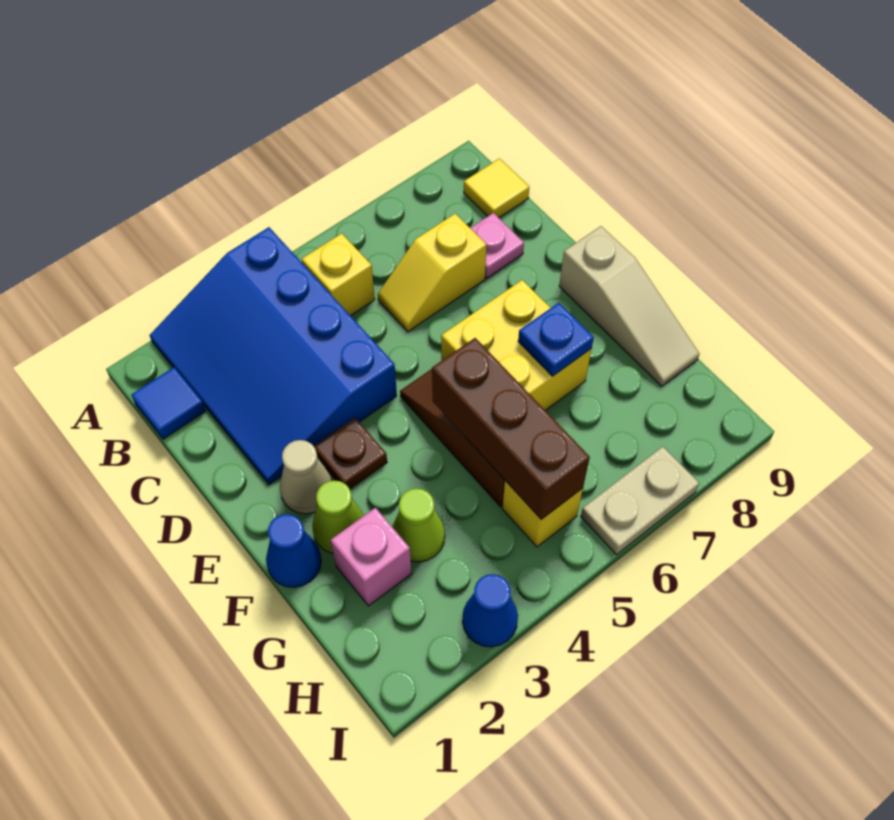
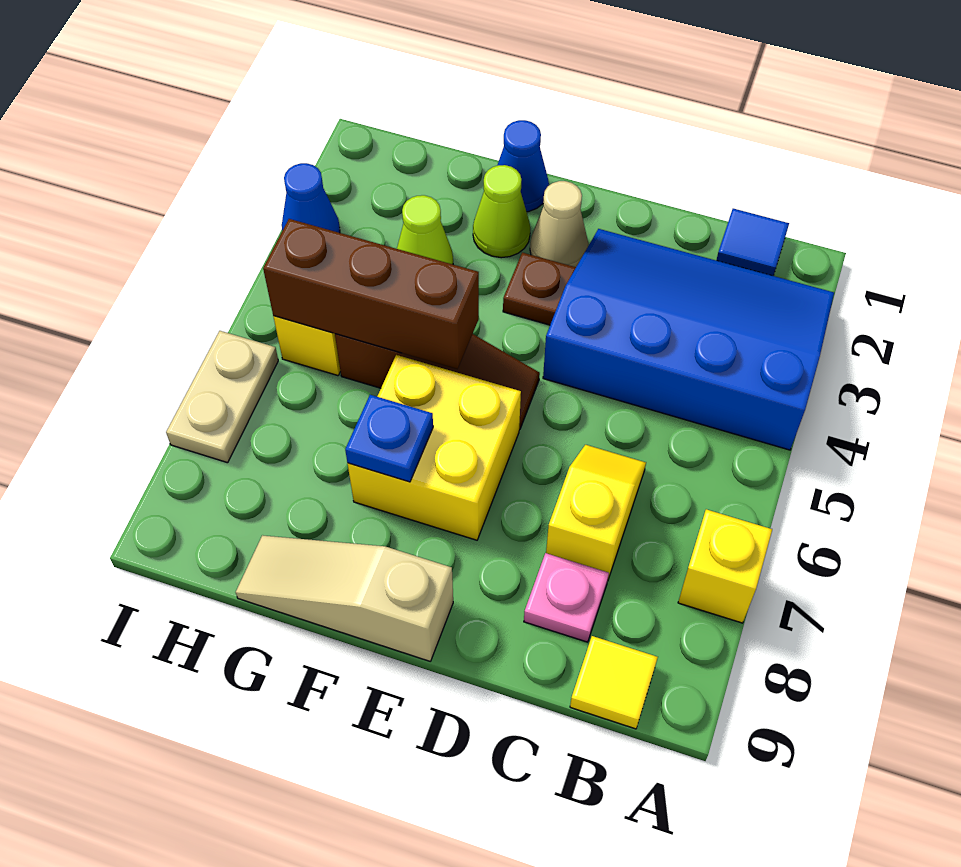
yellow 1x1 brick [302,233,375,316] -> yellow 1x1 brick moved to [678,509,772,623]
pink 1x1 brick [331,508,412,606] -> none

